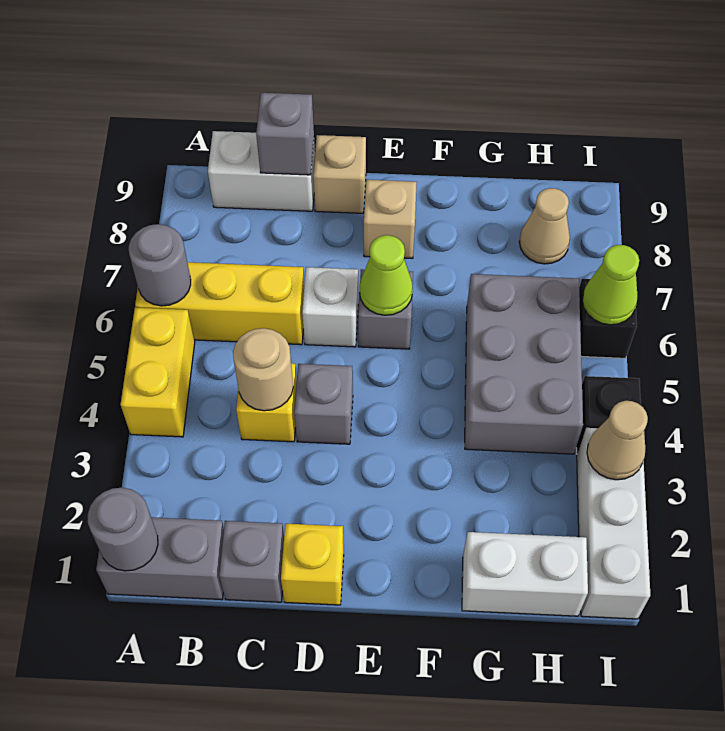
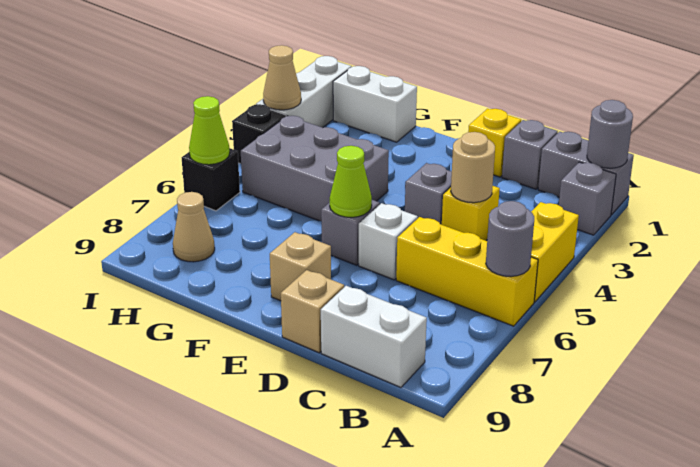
grey 1x1 brick [256,93,314,175] -> grey 1x1 brick moved to [559,162,616,235]
grey 2x3 brick [465,274,583,454] -> grey 2x3 brick turned to [241,116,389,221]

